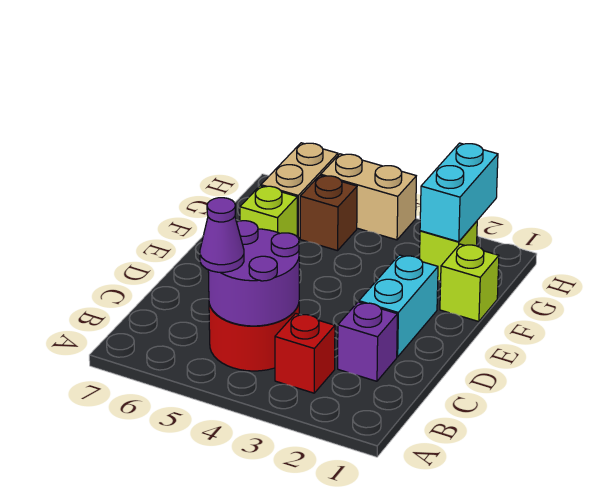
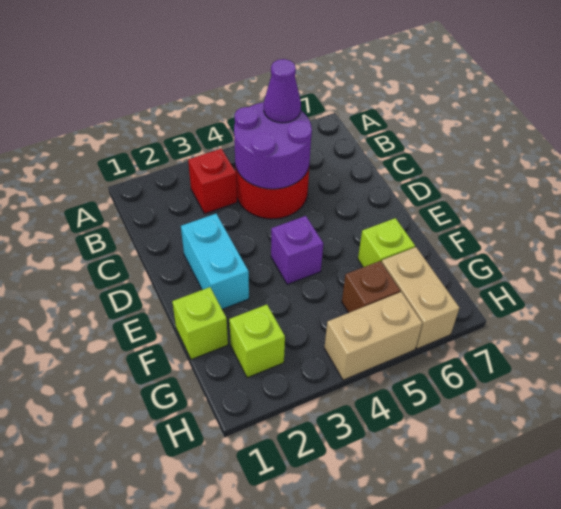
purple 1x1 brick [338,302,397,381] -> purple 1x1 brick moved to [271,216,323,284]
cyan 1x2 brick [420,143,498,242] -> none

